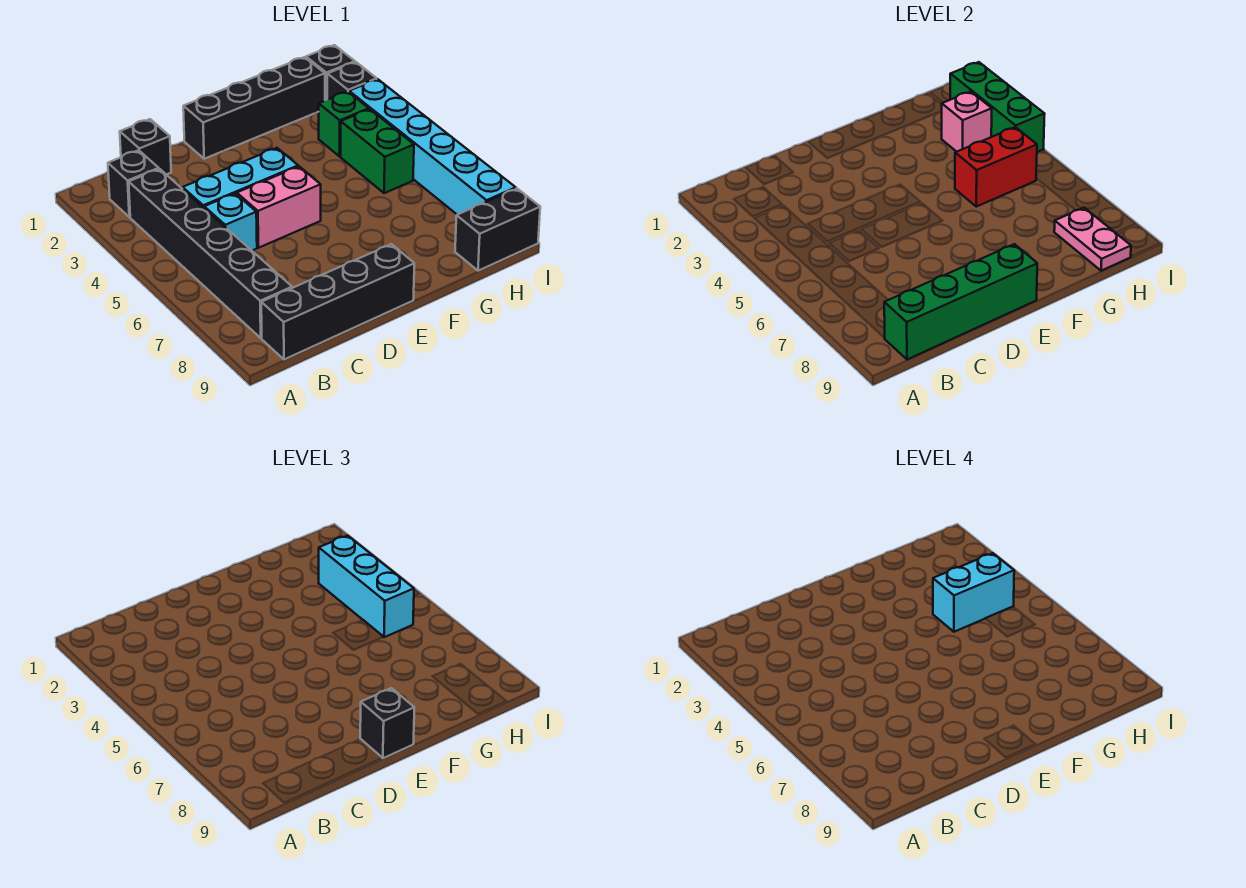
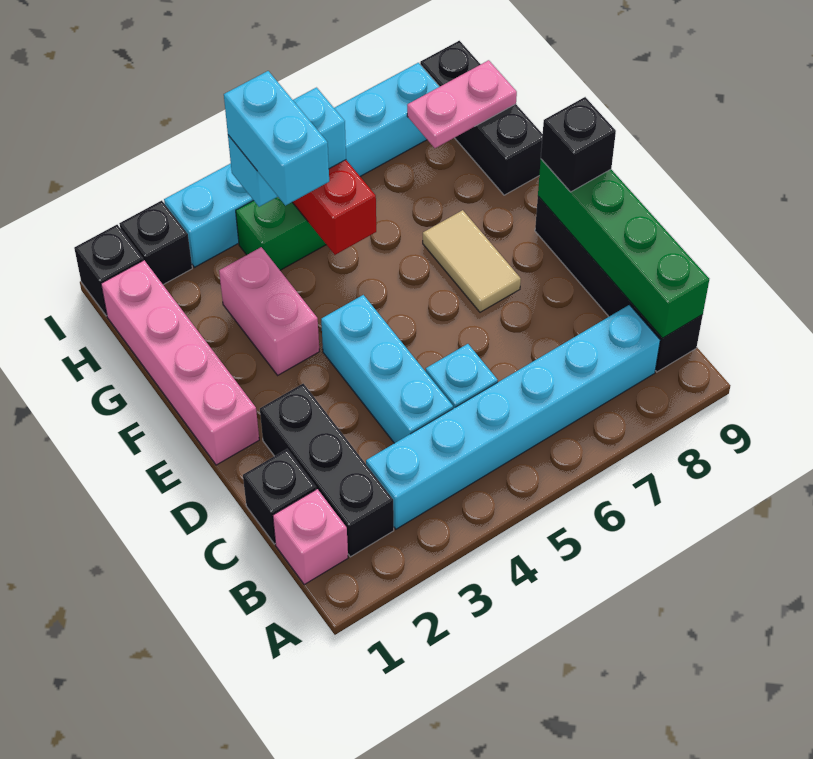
black 1x1 brick [108,150,159,217] -> black 1x3 brick [260,384,394,557]
black 1x6 brick [129,169,292,338] -> cyan 1x6 brick [366,305,660,529]
pink 1x2 brick [237,166,321,248] -> pink 1x2 brick moved to [219,247,319,375]
black 1x4 brick [183,57,325,159] -> pink 1x4 brick [101,260,259,465]
none -> tan 1x2 tile [423,210,521,312]
green 1x1 brick [319,92,369,156] -> none
pink 1x1 brick [942,92,992,152] -> pink 1x1 brick moved to [273,489,348,584]
cyan 1x3 brick [319,536,414,637] -> cyan 1x2 brick [228,88,346,207]
black 1x2 brick [455,188,540,271] -> black 1x3 brick [420,41,543,195]
green 1x3 brick [950,62,1045,152] -> none

